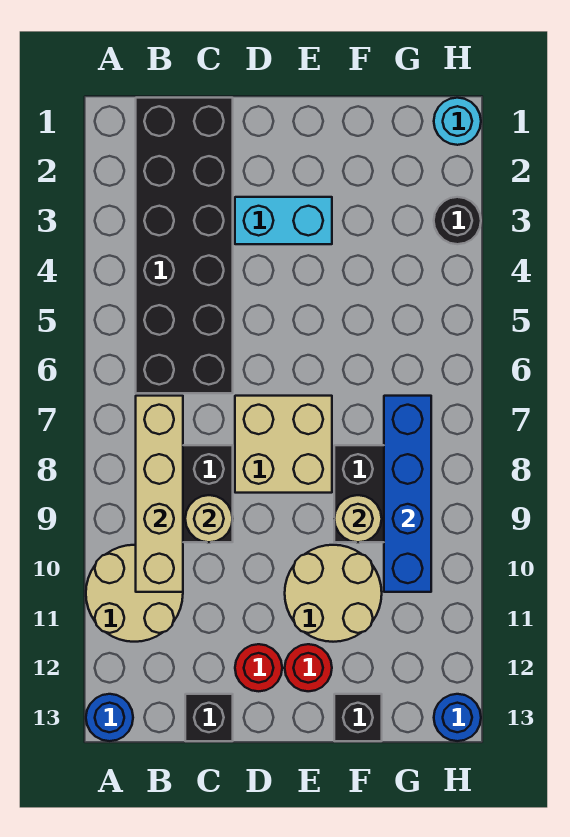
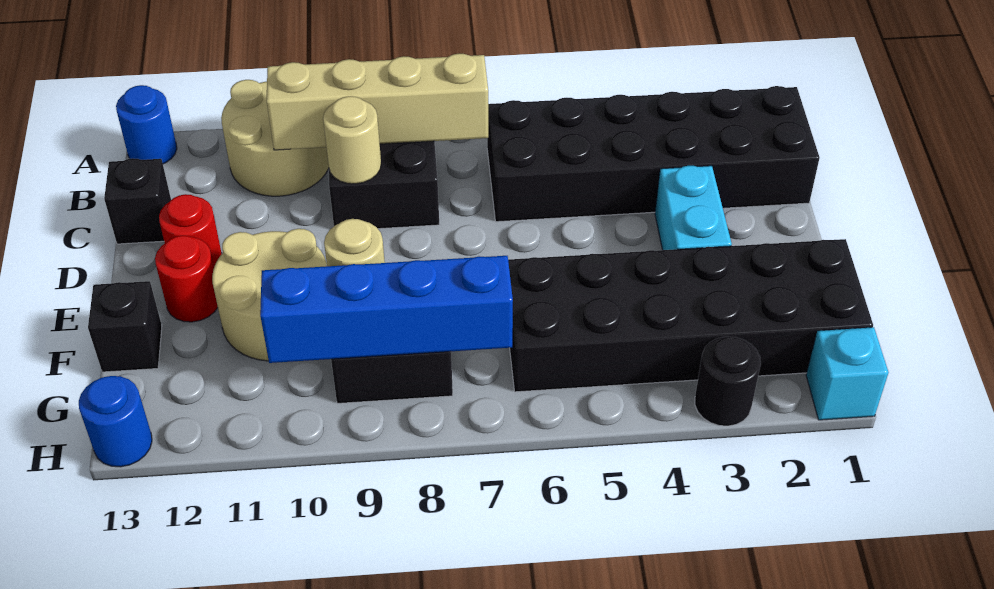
tan 2x2 brick [235,396,332,493] -> none
none -> black 2x6 brick [508,239,873,392]
cyan 1x1 round brick [434,98,481,145] -> cyan 1x1 brick [806,327,889,420]

